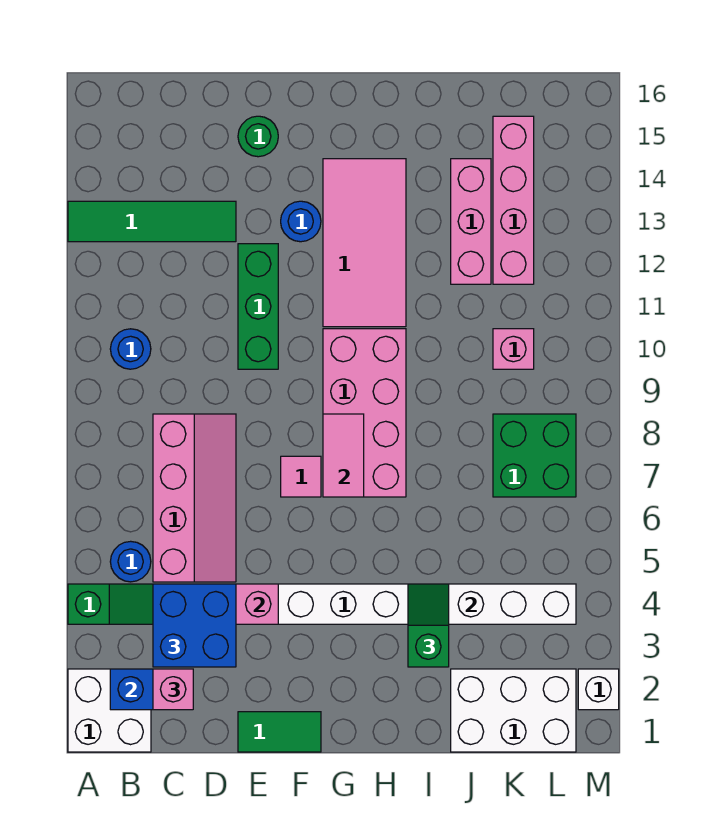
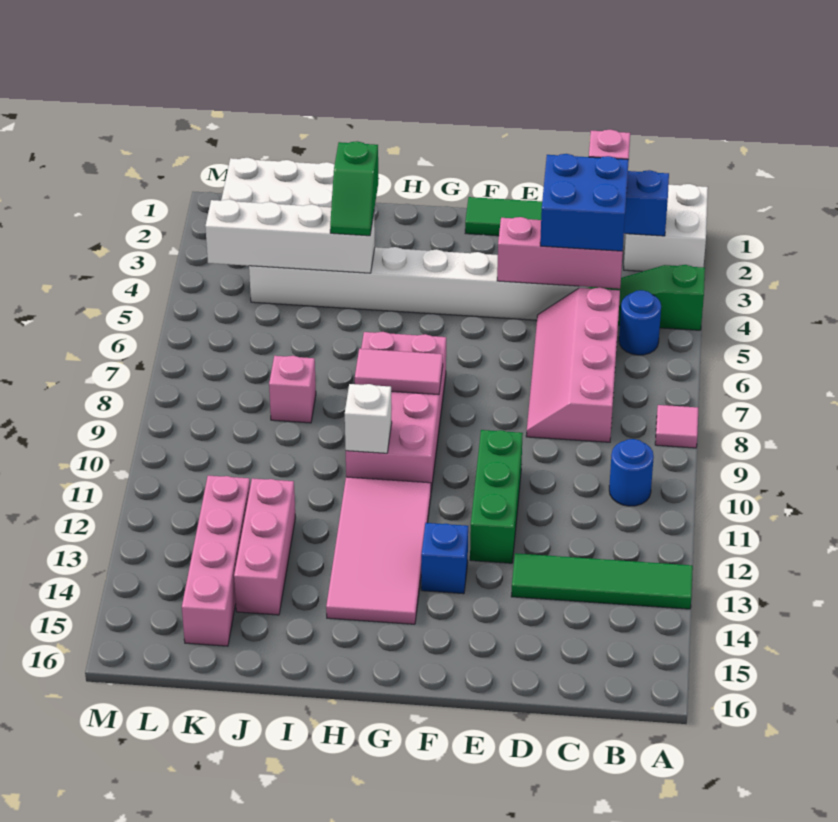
green 1x1 round brick [238,116,278,157] -> none
pink 1x1 tile [281,456,321,497] -> pink 1x1 tile moved to [655,405,698,448]
blue 1x1 round brick [281,201,321,242] -> blue 1x1 brick [421,523,468,594]
pink 1x2 tile [323,414,364,497] -> pink 1x2 tile turned to [355,349,443,395]
green 2x2 brick [493,414,576,497] -> none
pink 1x1 brick [493,329,534,369] -> pink 1x1 brick moved to [269,356,316,423]
white 1x1 brick [578,669,619,710] -> white 1x1 brick moved to [345,384,392,453]

